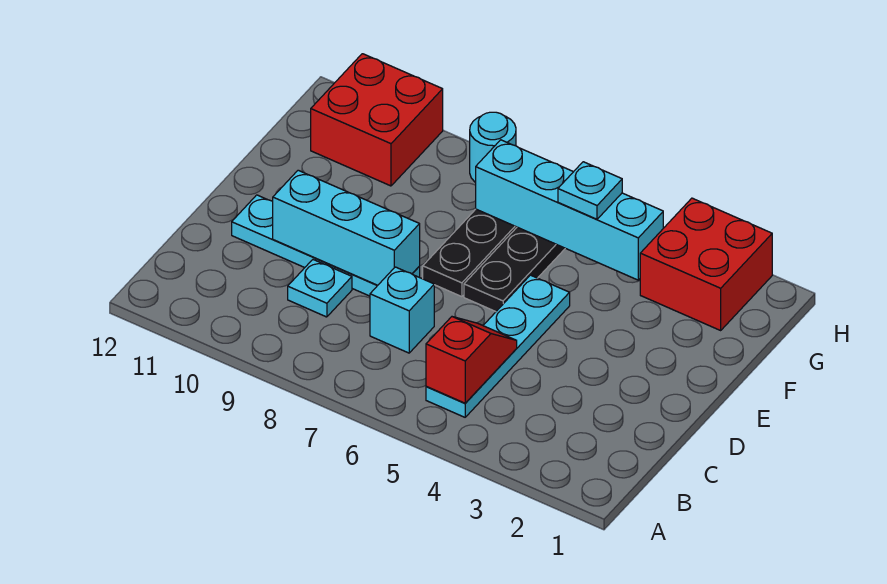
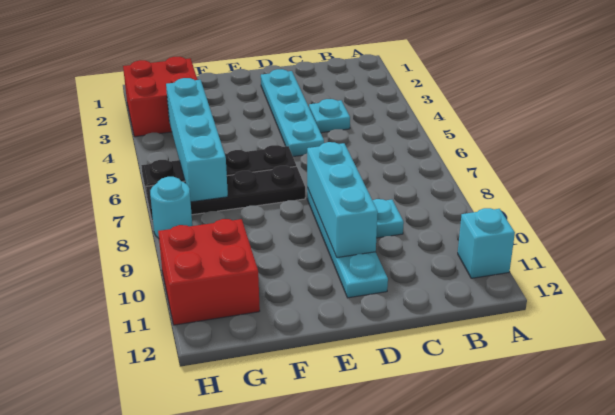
cyan 1x4 plate [426,275,570,417] -> cyan 1x4 plate turned to [261,69,324,156]
red 1x2 slope [426,317,517,403] -> none
cyan 1x1 brick [370,267,434,353] -> cyan 1x1 brick moved to [458,208,515,278]
cyan 1x1 plate [558,162,622,219] -> cyan 1x1 plate moved to [309,99,350,133]

